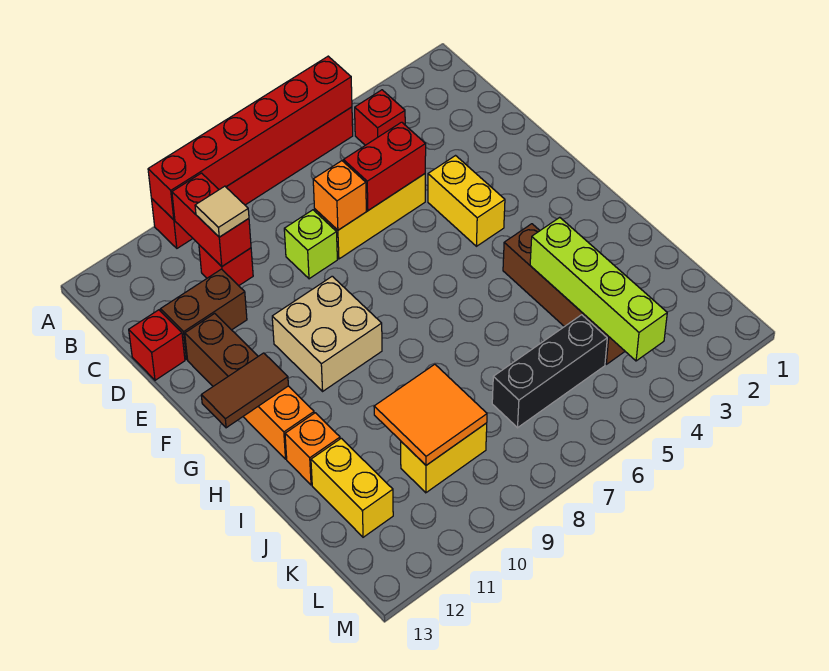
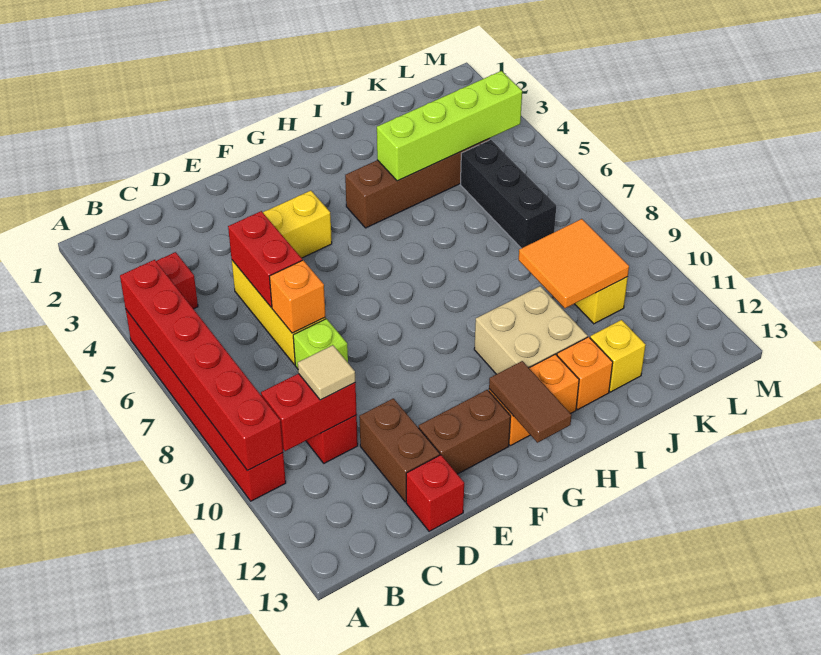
tan 2x2 brick [272,276,382,391] -> tan 2x2 brick moved to [474,286,588,374]
yellow 1x2 brick [311,438,393,537] -> yellow 1x1 brick [590,320,646,392]

